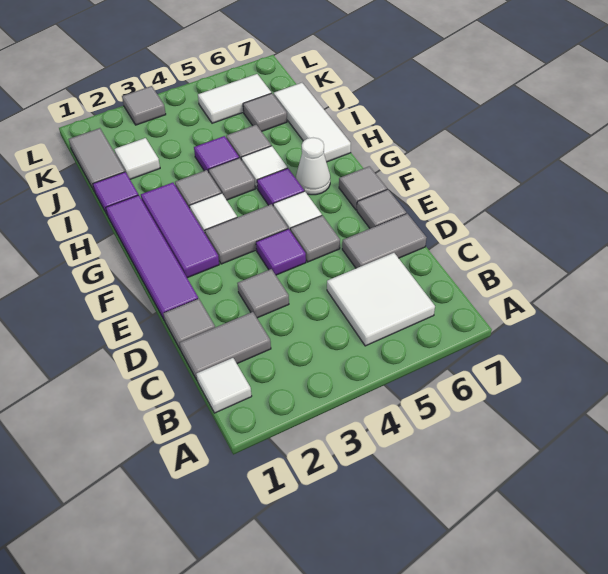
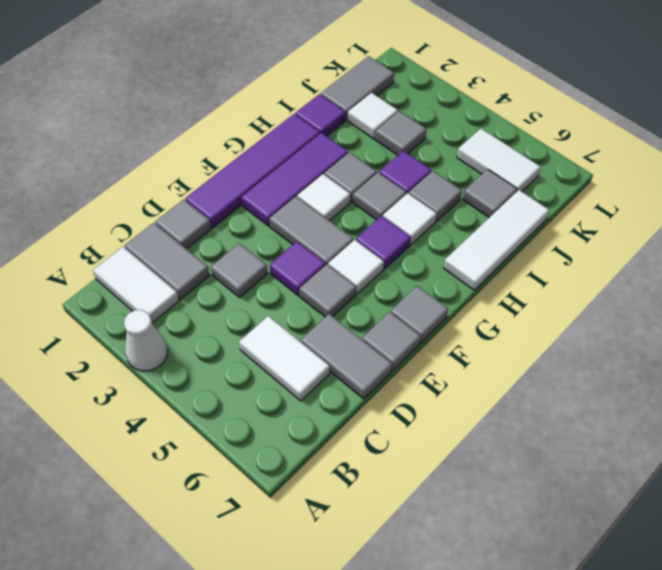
white 1x1 tile [196,358,252,413] -> white 1x2 tile [93,247,179,323]
white 2x2 tile [327,253,435,346] -> white 1x2 tile [239,316,330,401]
white 1x1 cone [296,138,330,195] -> white 1x1 cone moved to [124,310,168,371]
grey 1x1 tile [122,86,166,125] -> grey 1x1 tile moved to [375,111,426,155]

